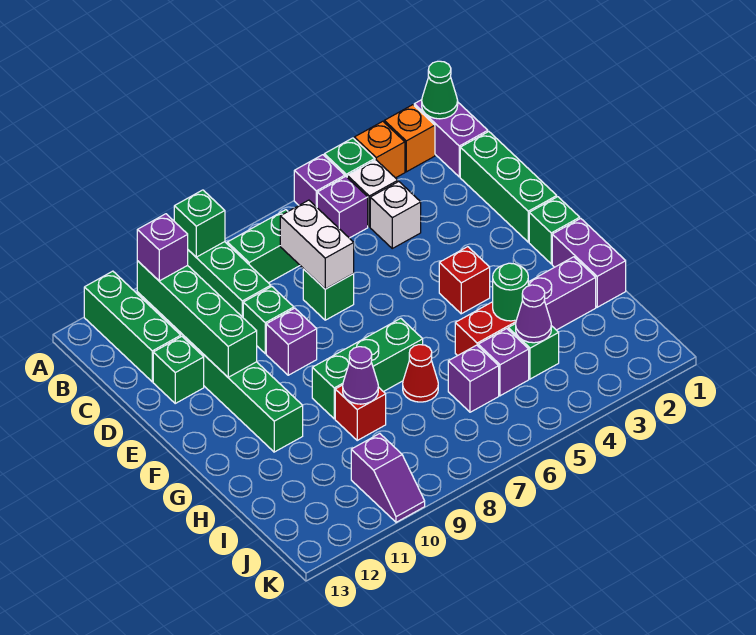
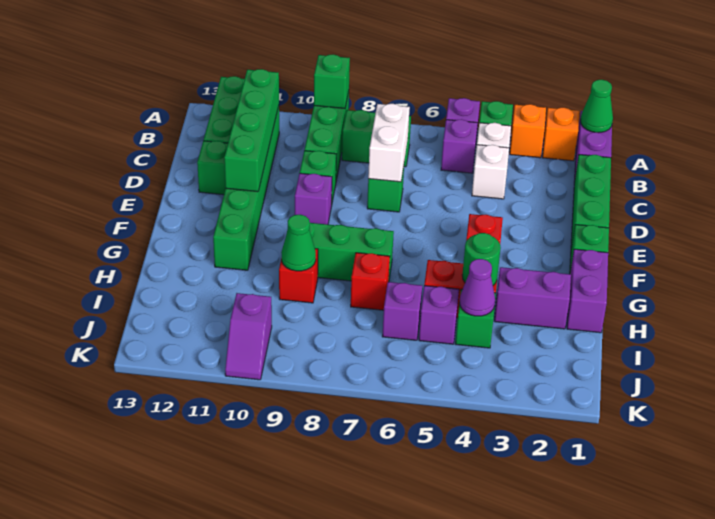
purple 1x1 brick [137,214,188,281] -> none
red 1x1 cone [403,345,438,402] -> red 1x1 brick [351,253,390,310]
purple 1x1 cone [343,347,378,404] -> green 1x1 cone [281,215,316,271]

